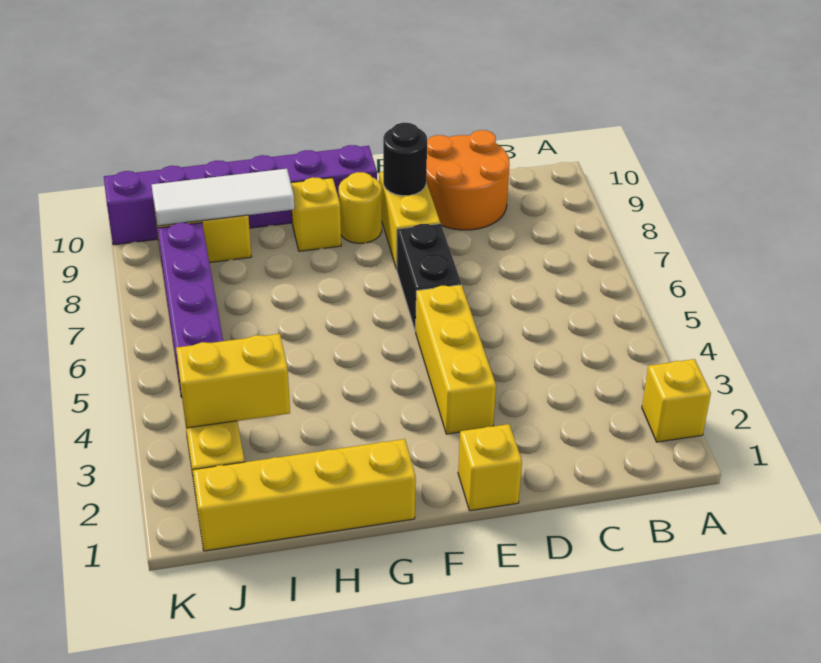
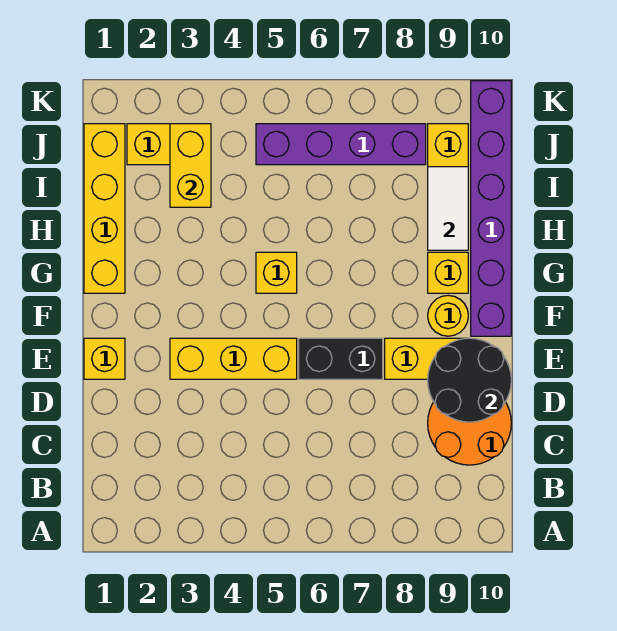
yellow 1x1 brick [642,359,711,442] -> yellow 1x1 brick moved to [256,252,297,293]
black 1x1 round brick [383,123,427,196] -> black 2x2 round brick [428,338,511,422]
white 1x3 tile [152,169,294,226] -> white 1x2 tile [428,167,468,250]

